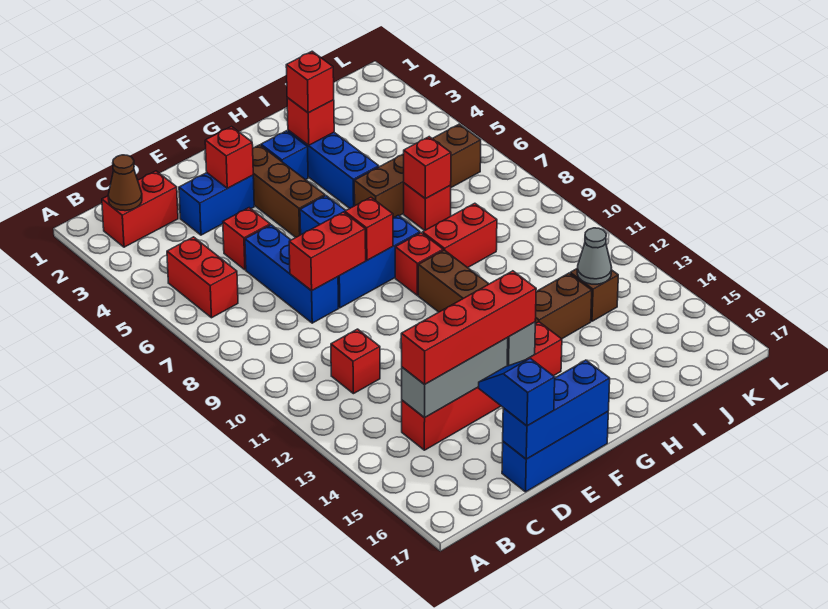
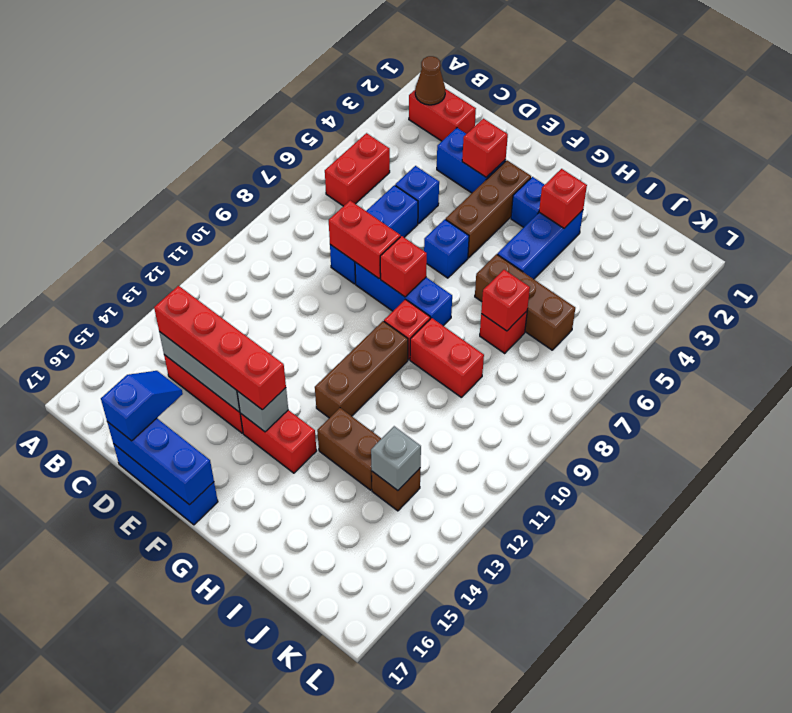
red 1x1 brick [331,329,380,394] -> none
red 1x1 brick [223,208,270,270] -> blue 1x1 brick [395,166,439,224]
red 1x1 brick [286,51,334,113] -> none
brown 1x4 brick [354,124,481,218] -> brown 1x3 brick [475,254,575,350]
grey 1x1 cone [577,228,612,284] -> grey 1x1 brick [371,426,421,490]

